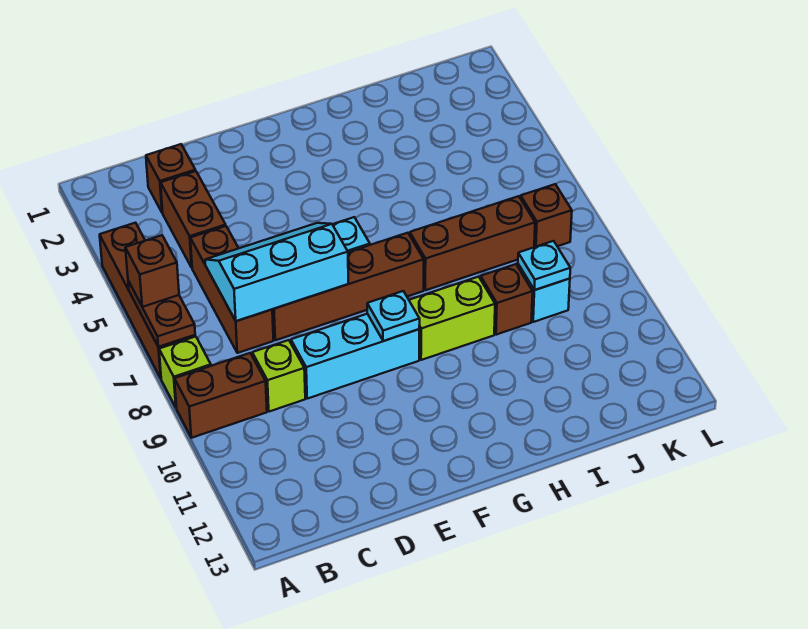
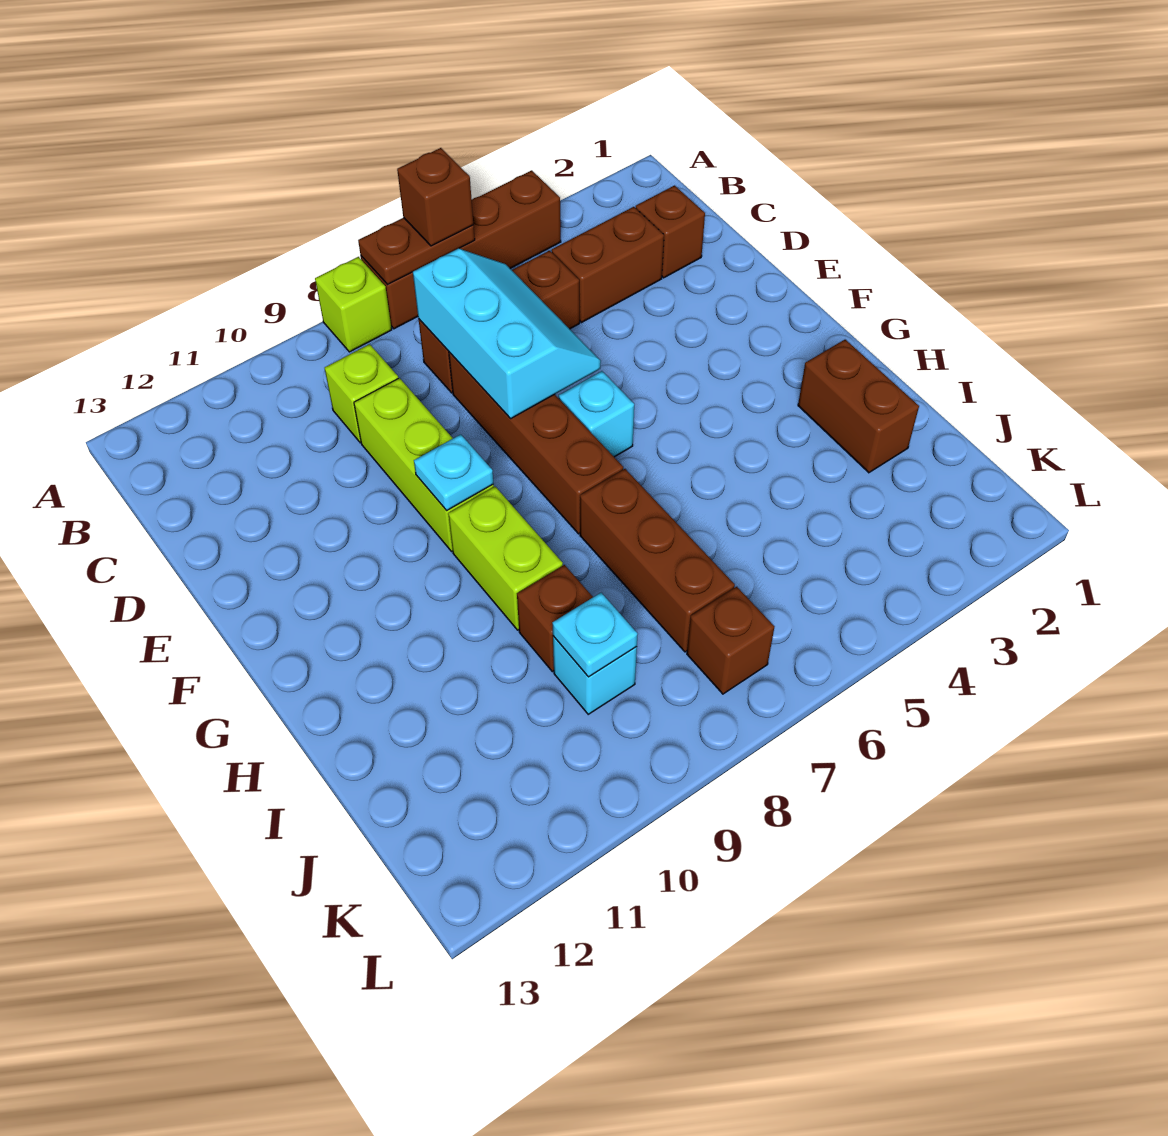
brown 1x2 brick [175,353,267,438] -> brown 1x2 brick moved to [798,340,919,473]
cyan 1x3 brick [291,314,419,399] -> lime 1x3 brick [354,378,494,551]

